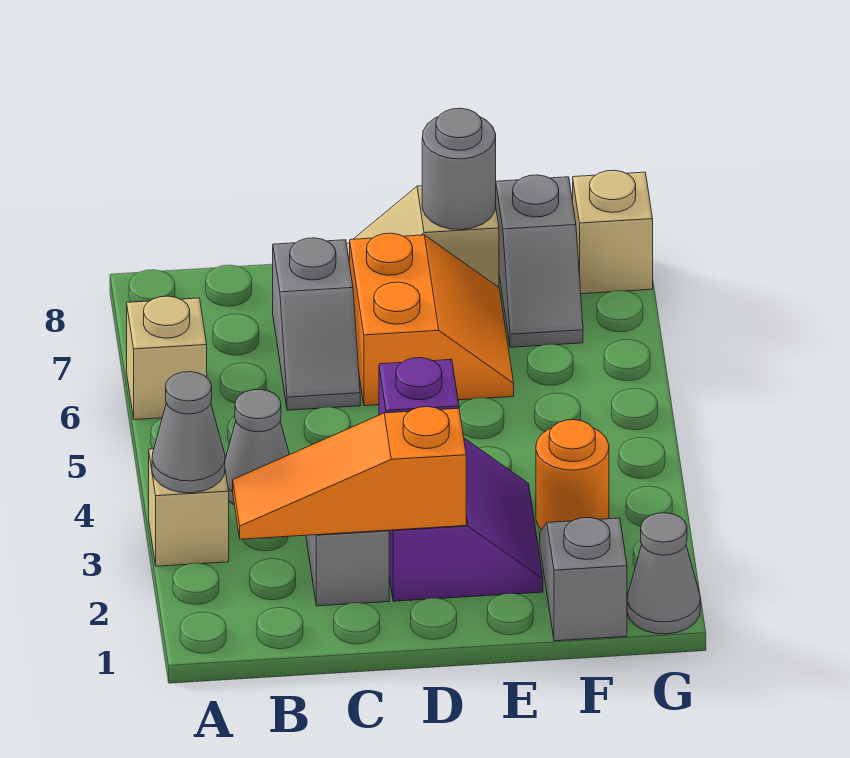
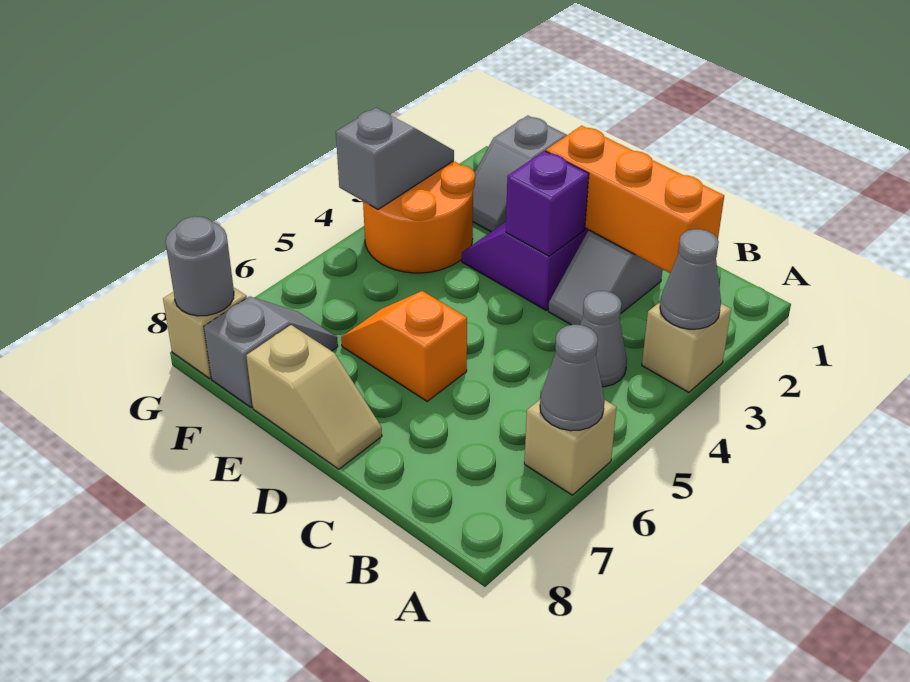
orange 1x3 slope [233,407,466,539] -> orange 1x3 brick [546,126,724,273]
grey 1x2 slope [273,238,360,410] -> grey 1x2 slope moved to [336,108,454,210]
orange 2x2 slope [350,233,514,406] -> orange 1x2 slope [341,291,467,401]
grey 1x1 round brick [422,108,496,230] -> grey 1x1 round brick moved to [166,216,234,316]
orange 1x1 round brick [536,420,609,530] -> orange 2x2 round brick [363,161,475,273]
grey 1x1 cone [627,513,700,634] -> grey 1x1 cone moved to [540,325,605,431]

